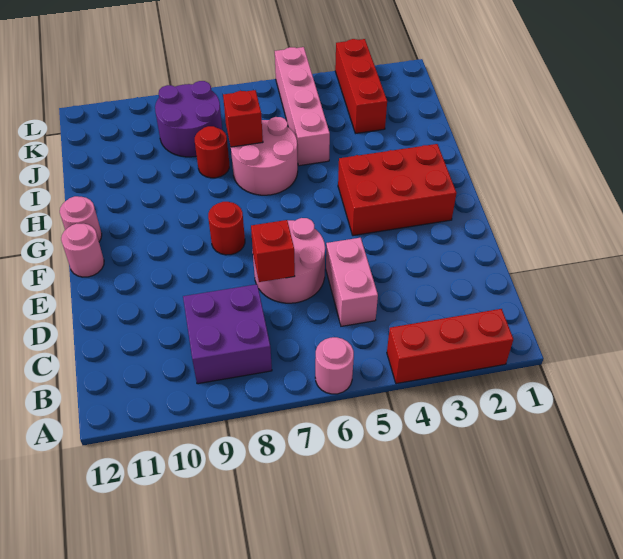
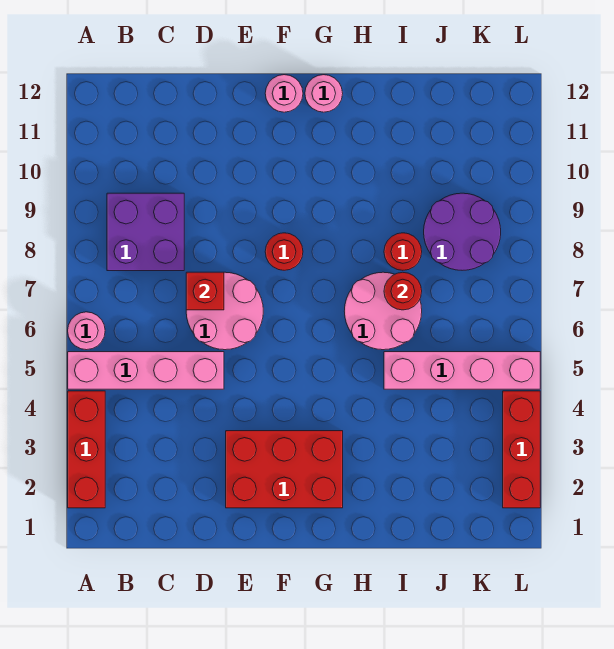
pink 1x2 brick [326,238,378,326] -> pink 1x4 brick [68,352,224,389]
red 2x3 brick [338,144,456,236] -> red 2x3 brick turned to [226,431,343,508]
red 1x1 brick [223,90,263,147] -> red 1x1 round brick [384,272,422,310]
red 1x3 brick [335,39,387,133] -> red 1x3 brick turned to [503,391,540,508]

